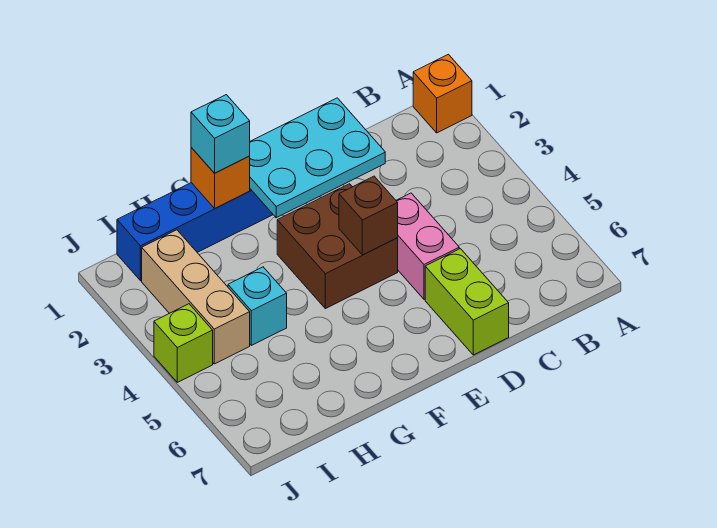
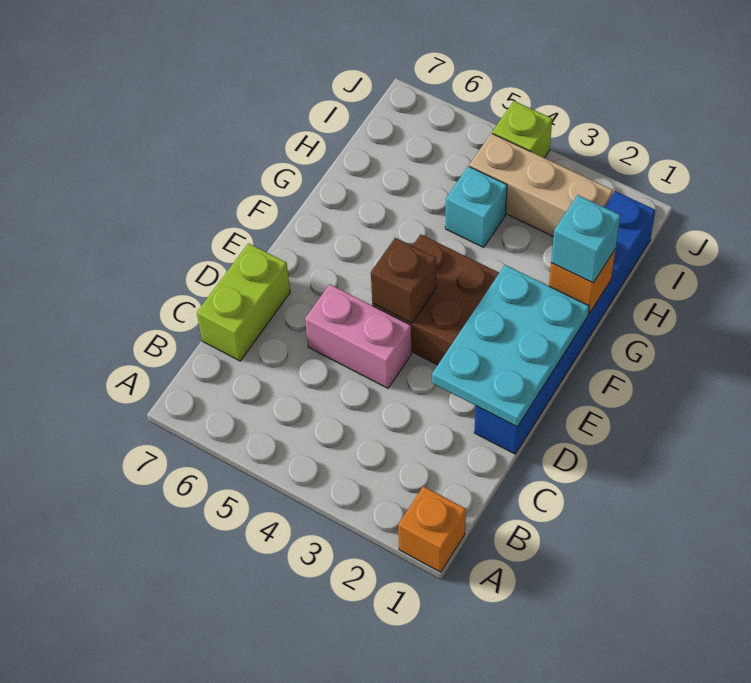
lime 1x2 brick [425,249,509,355] -> lime 1x2 brick turned to [197,243,290,361]

